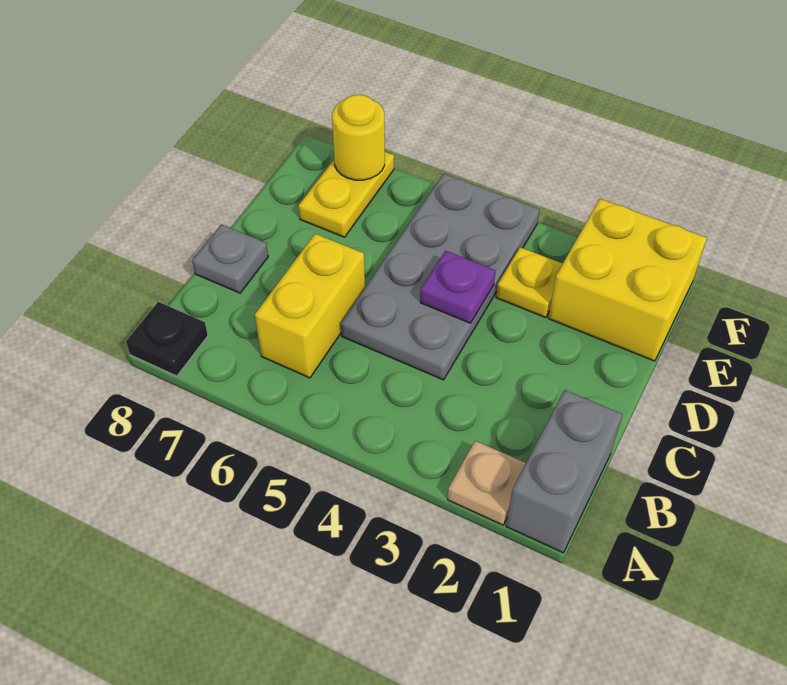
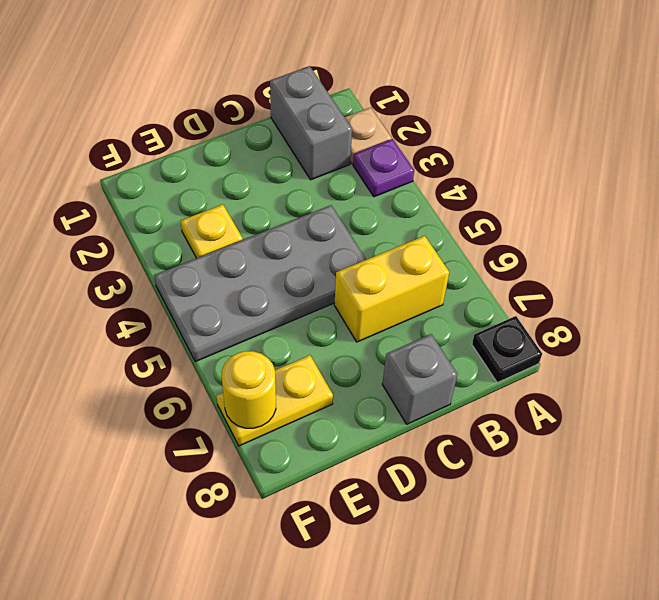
grey 1x2 brick [506,390,622,553] -> grey 1x2 brick turned to [270,66,352,180]
grey 1x1 plate [192,224,268,293] -> grey 1x1 brick [382,334,457,424]
purple 1x1 plate [420,251,495,323] -> purple 1x1 plate moved to [353,139,414,197]
yellow 2x2 brick [548,199,707,361] -> none

